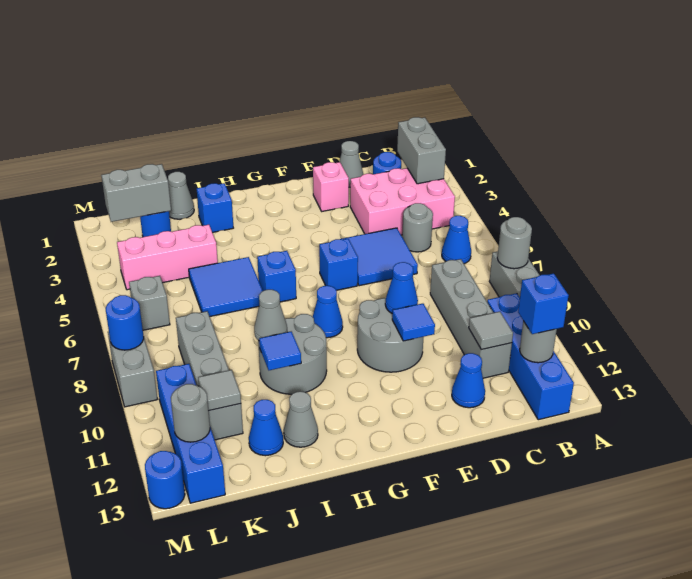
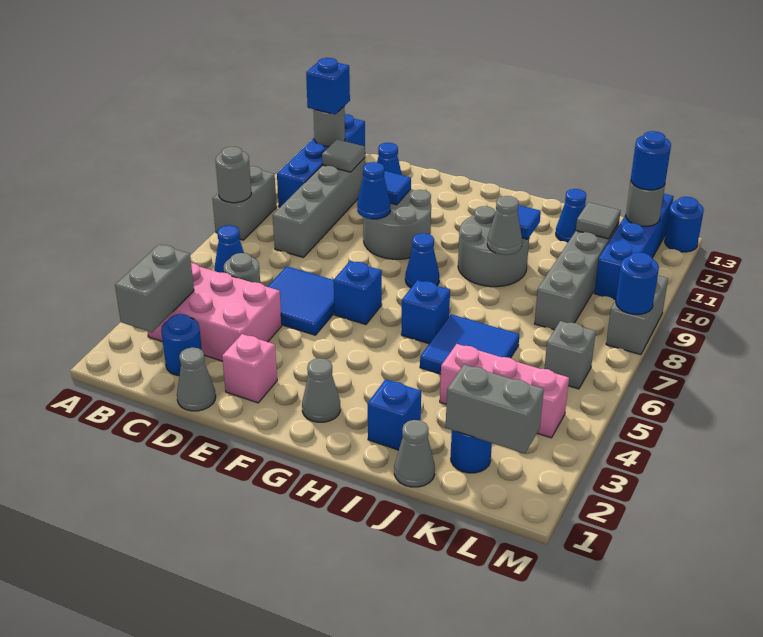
grey 1x1 cone [284,392,318,447] -> grey 1x1 cone moved to [302,358,340,422]
none -> blue 1x1 round brick [631,131,671,190]

